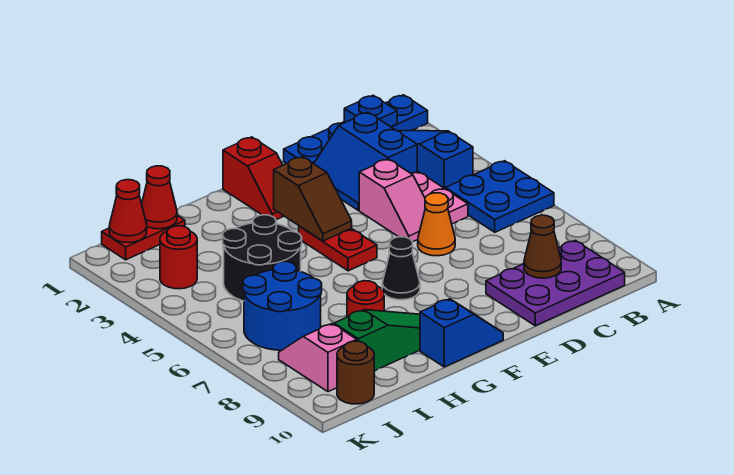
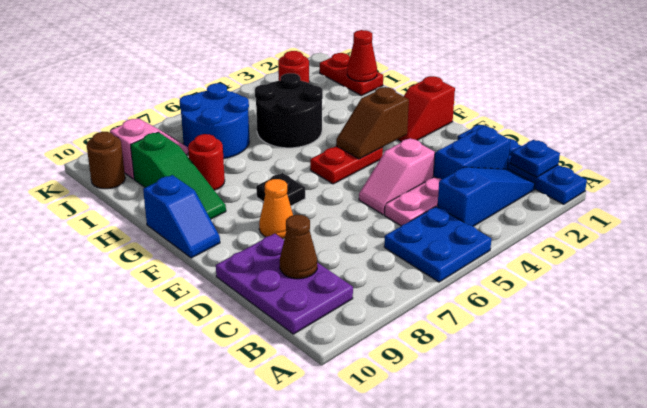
orange 1x1 cone [418,193,455,256] -> orange 1x1 cone moved to [259,179,293,239]
black 1x1 cone [382,237,420,300] -> black 1x1 plate [256,173,305,206]
red 1x1 cone [109,180,147,243] -> none

